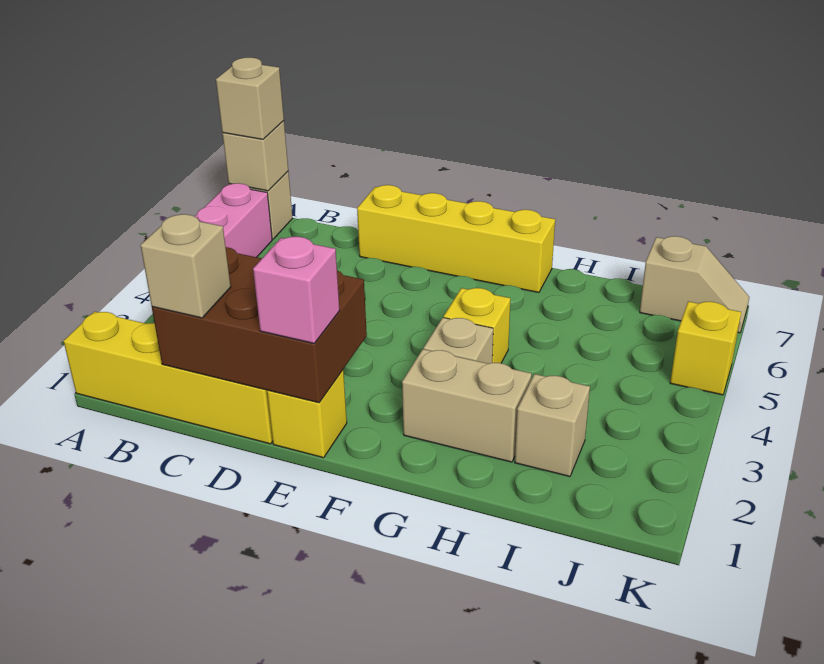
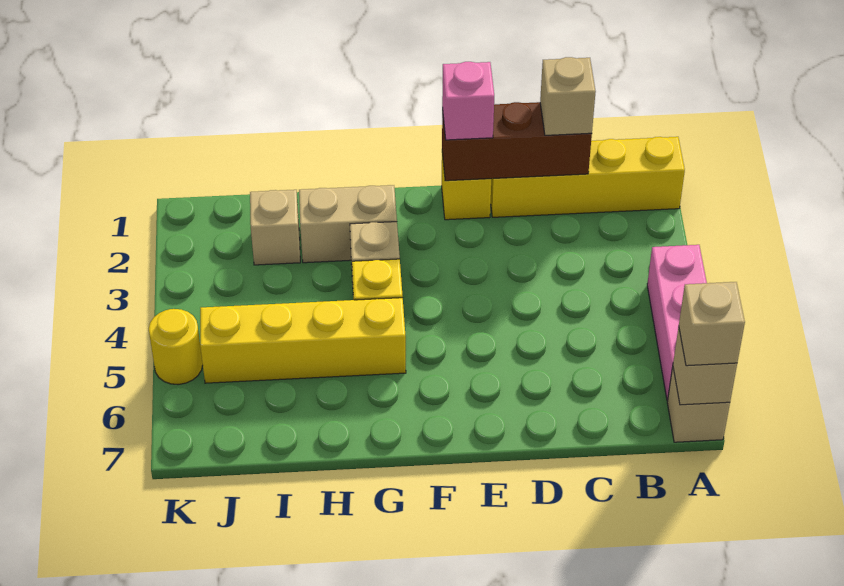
brown 2x3 brick [152,247,367,403] -> brown 1x3 brick [442,102,592,181]
yellow 1x4 brick [357,185,555,293] -> yellow 1x4 brick moved to [200,298,406,383]
tan 1x2 slope [640,236,749,333] -> none
yellow 1x1 brick [670,302,741,395] -> yellow 1x1 round brick [149,309,203,385]

